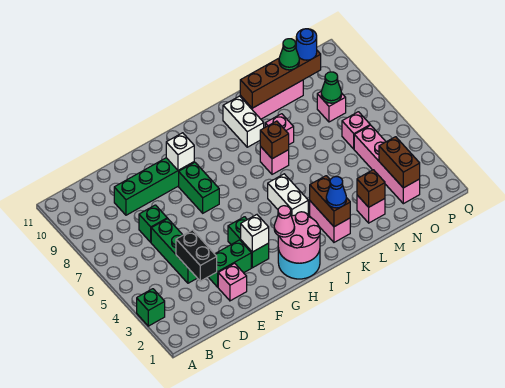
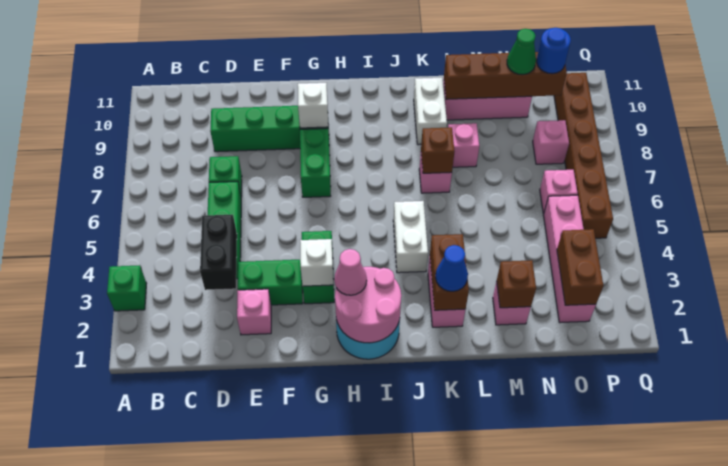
green 1x1 cone [321,72,342,103] -> none
none -> brown 1x6 brick [554,73,613,238]

